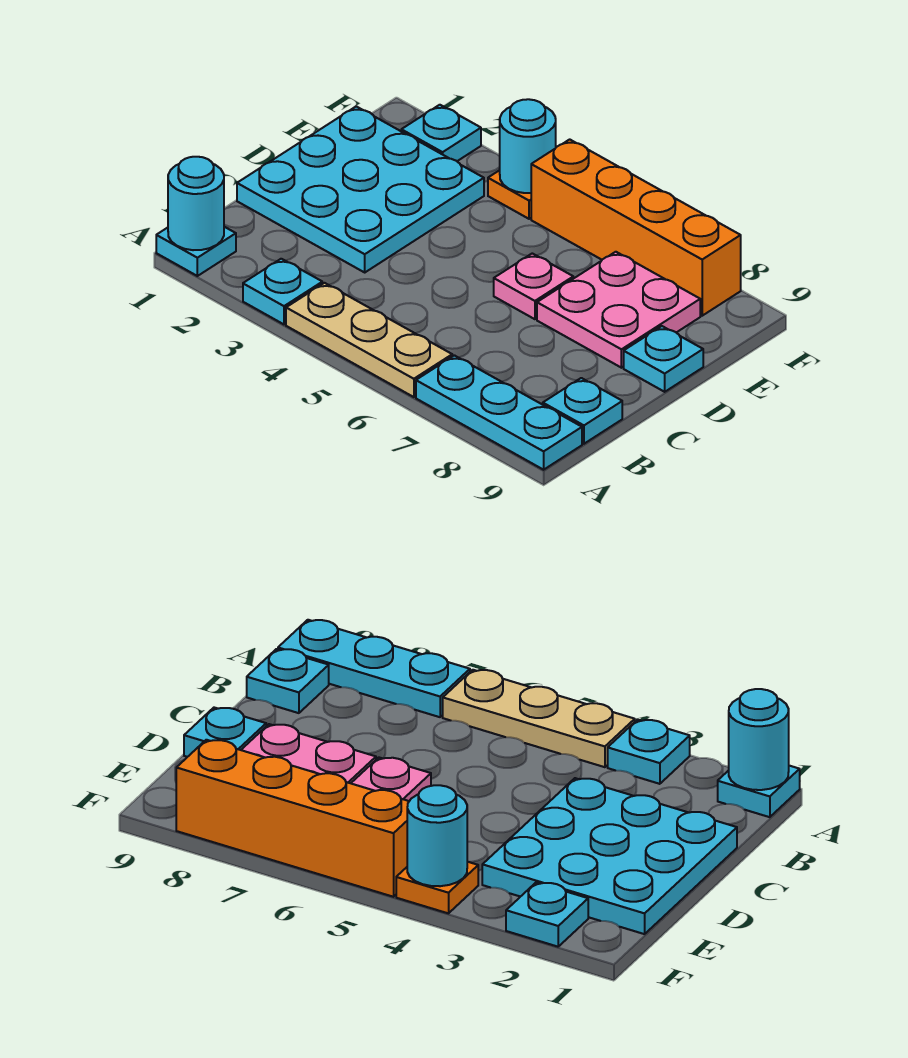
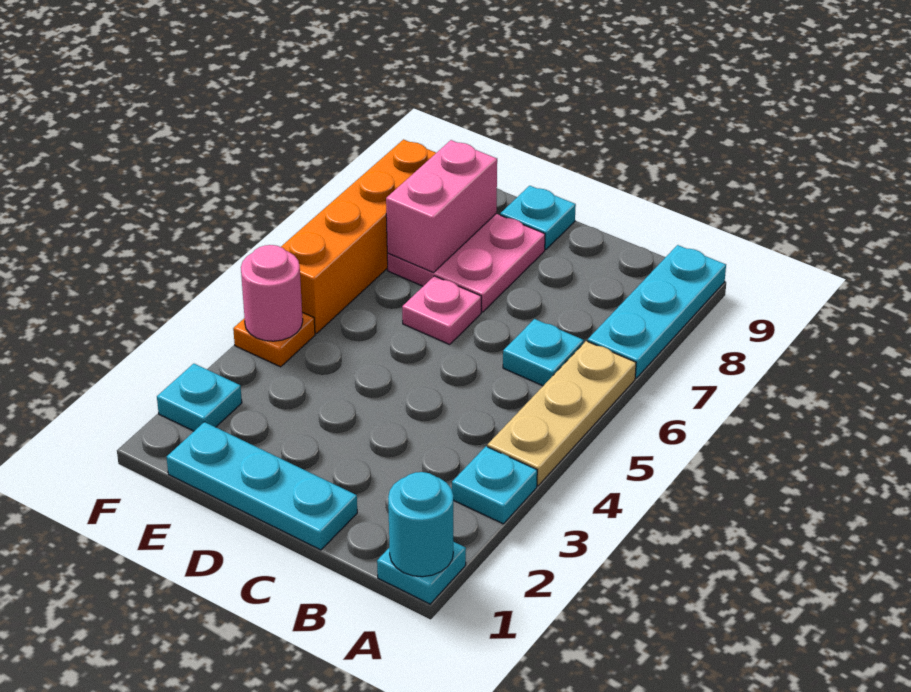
cyan 1x1 plate [543,378,622,444] -> cyan 1x1 plate moved to [503,319,584,386]
cyan 3x3 plate [237,106,484,272] -> cyan 1x3 plate [167,422,357,550]
none -> pink 1x2 brick [386,140,497,273]
cyan 1x1 round brick [500,99,556,193] -> pink 1x1 round brick [241,245,303,341]

